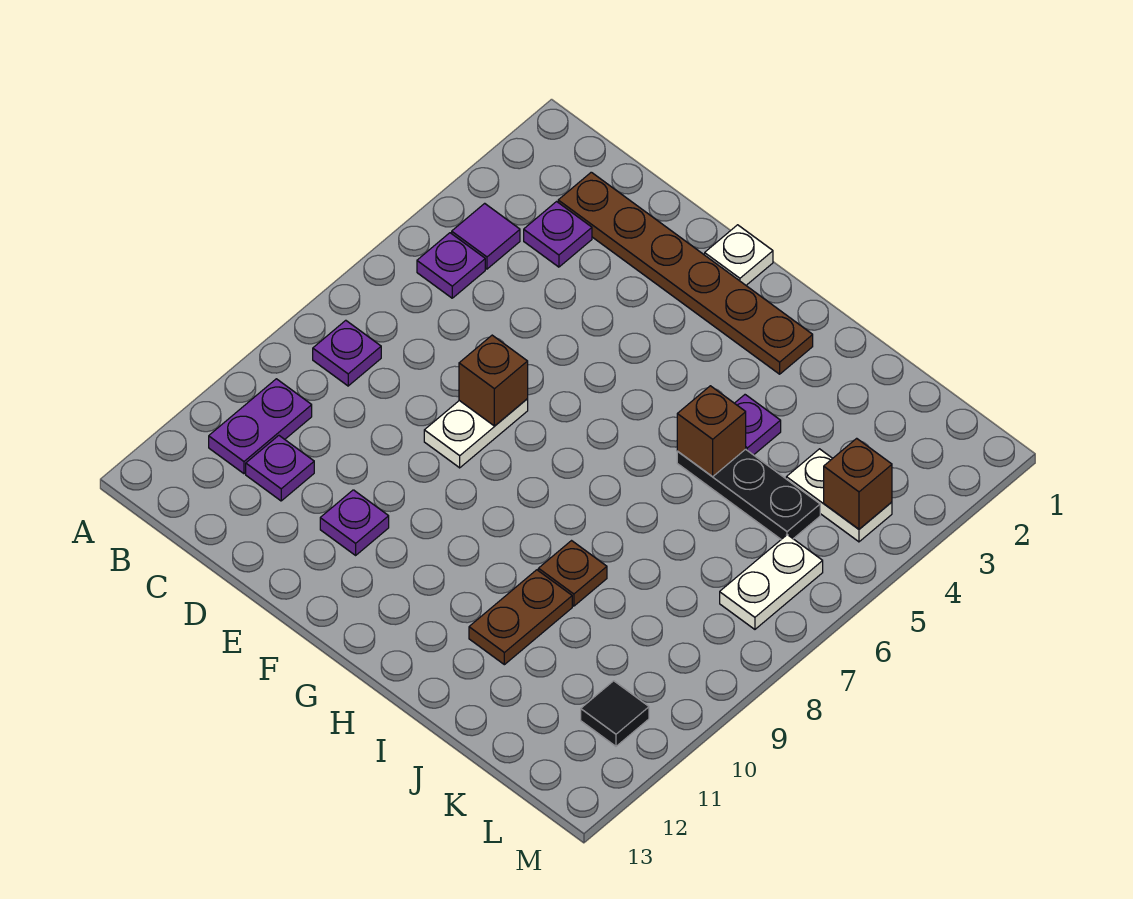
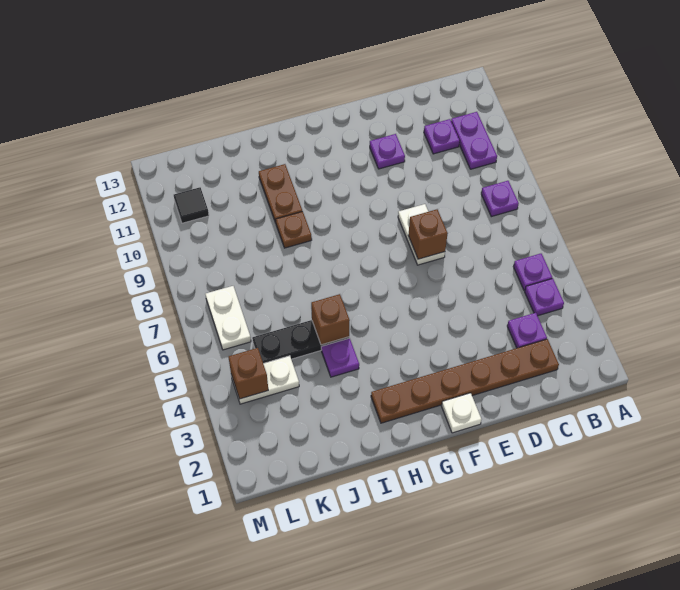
purple 1x1 tile [452,203,520,269] -> purple 1x1 plate [525,279,564,316]

